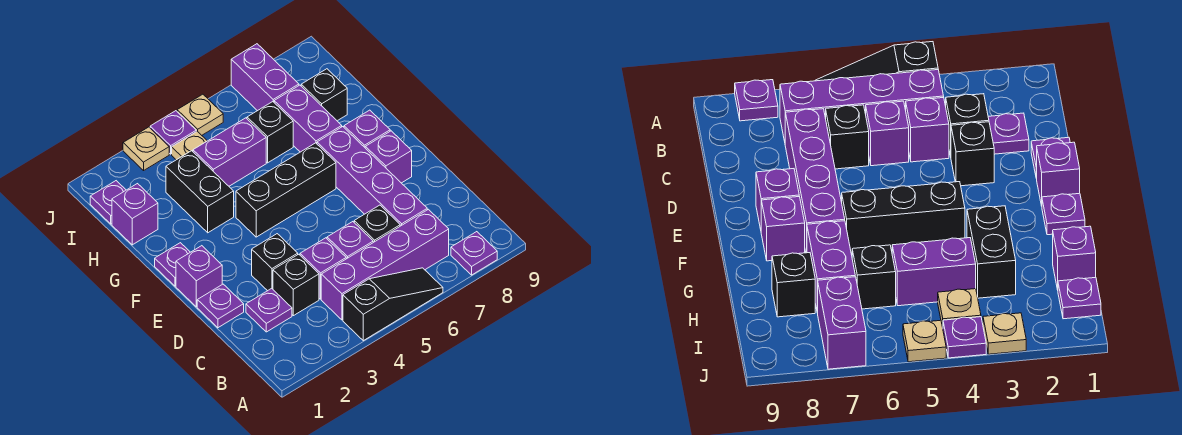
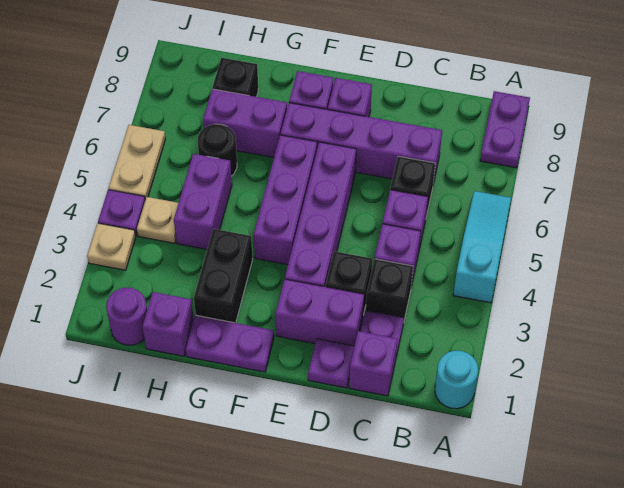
none -> cyan 1x1 round brick [435,351,478,409]
black 1x3 slope [343,268,443,341] -> cyan 1x3 slope [453,191,511,303]
purple 1x1 plate [451,232,497,275] -> purple 1x2 plate [480,91,530,168]
purple 1x4 brick [321,209,449,320] -> purple 1x4 brick moved to [285,142,356,287]
purple 1x1 brick [176,246,222,307] -> purple 1x1 brick moved to [349,331,397,396]
purple 1x1 plate [155,243,190,286] -> purple 1x2 plate [186,315,274,372]
black 1x3 brick [236,143,336,237] -> purple 1x3 brick [254,135,317,265]
black 1x2 brick [166,151,234,233] -> black 1x2 brick turned to [194,229,253,323]
black 1x1 brick [247,102,293,163] -> black 1x1 round brick [198,124,237,176]
purple 1x1 plate [90,181,126,224] -> purple 1x1 round brick [106,288,147,345]
purple 1x2 brick [231,44,299,111] -> purple 1x2 brick moved to [276,279,364,346]
tan 1x1 plate [177,94,223,135] -> tan 1x2 plate [109,125,165,200]

